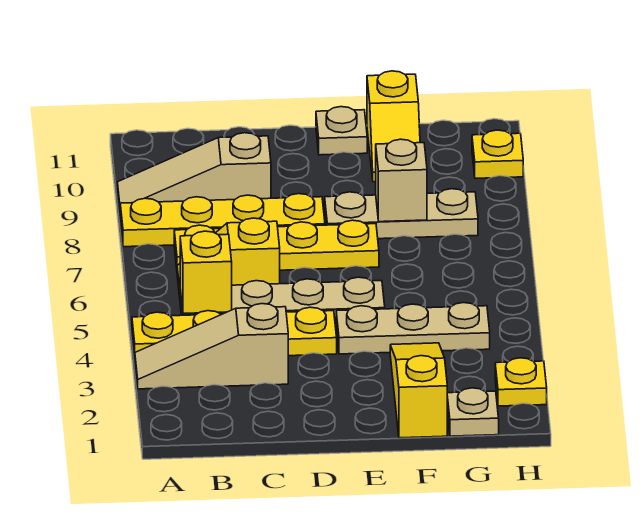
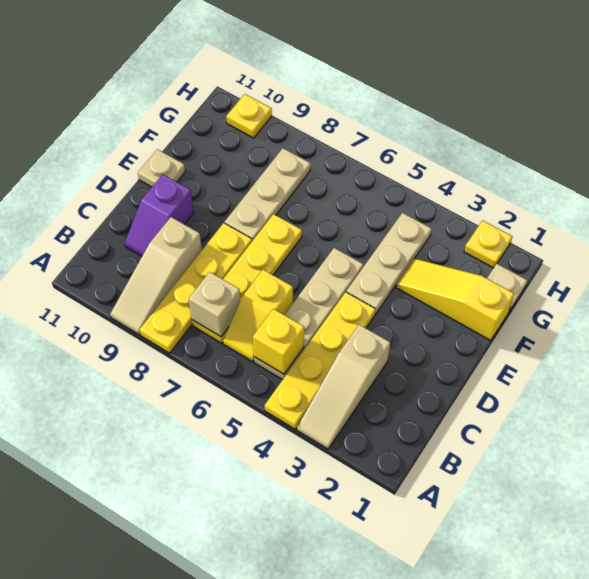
none -> purple 1x2 slope [125,174,194,256]
tan 1x1 brick [376,139,427,222] -> tan 1x1 brick moved to [189,272,240,337]
yellow 1x2 slope [367,71,420,182] -> none

